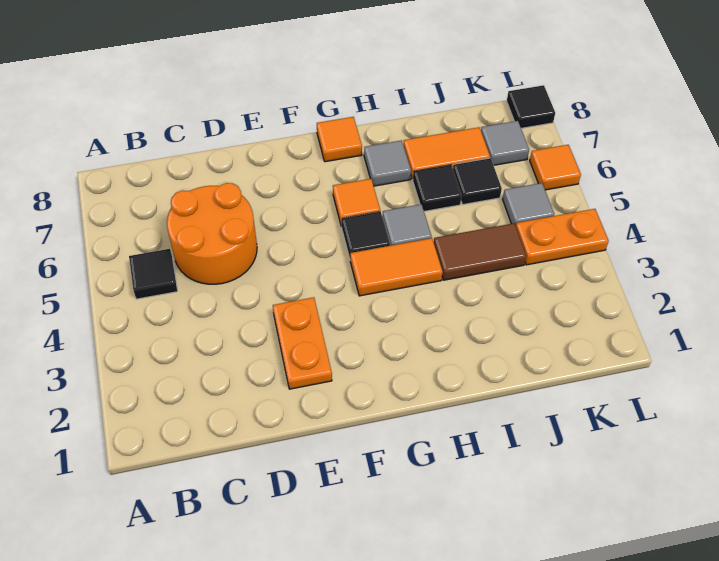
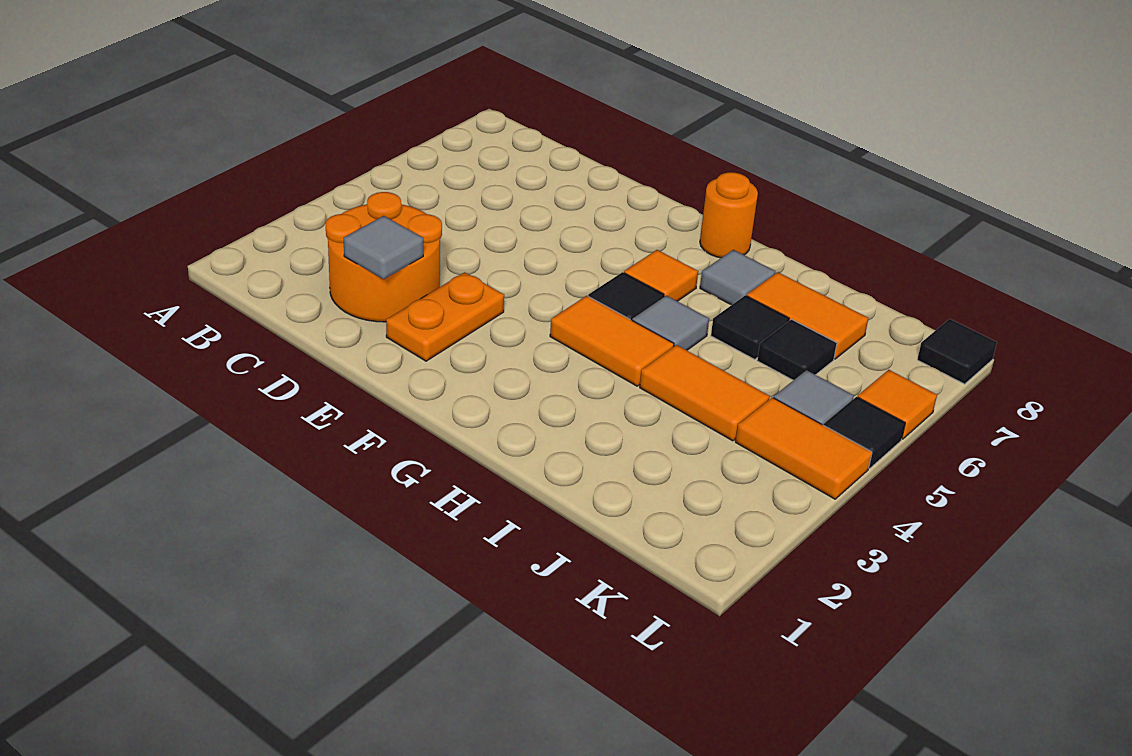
black 1x1 tile [129,249,177,299] -> black 1x1 tile moved to [824,397,905,469]
orange 2x2 round brick [167,183,257,284] -> orange 2x2 round brick moved to [326,192,442,322]
orange 1x1 tile [317,117,362,162] -> orange 1x1 round brick [700,172,758,258]
brown 1x2 tile [434,223,526,280] -> orange 1x2 tile [640,345,770,441]
orange 1x2 plate [516,209,609,265] -> orange 1x2 tile [735,397,872,499]
grey 1x1 tile [481,121,529,165] -> grey 1x1 tile moved to [344,216,423,279]

